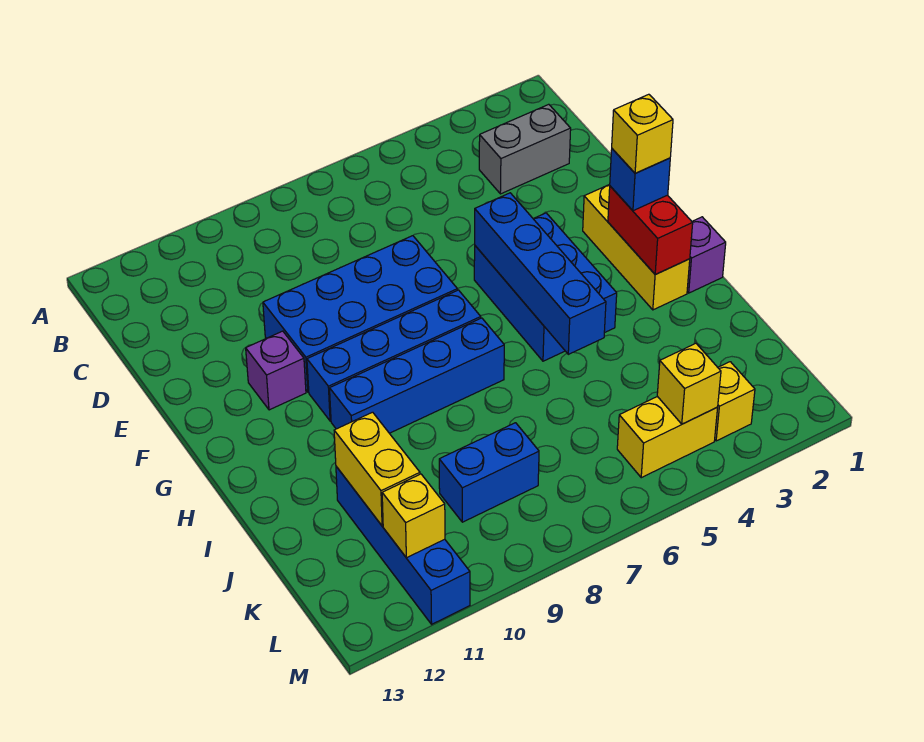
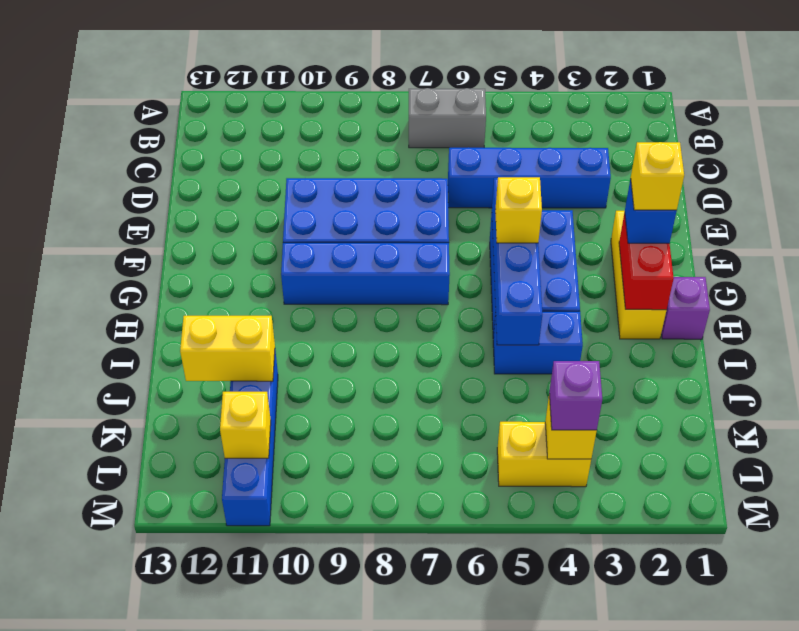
grey 1x2 brick [479,104,571,194] -> grey 1x2 brick moved to [409,88,486,148]
purple 1x1 brick [246,331,306,410] -> purple 1x1 brick moved to [549,361,602,430]
blue 1x4 brick [330,318,504,433] -> blue 1x4 brick moved to [448,147,611,208]
yellow 1x2 brick [334,412,420,526] -> yellow 1x2 brick turned to [180,316,275,381]
blue 1x2 brick [439,423,539,522] -> blue 1x2 brick moved to [493,311,583,374]
yellow 1x1 brick [715,362,755,441] -> yellow 1x1 brick moved to [495,177,542,243]

